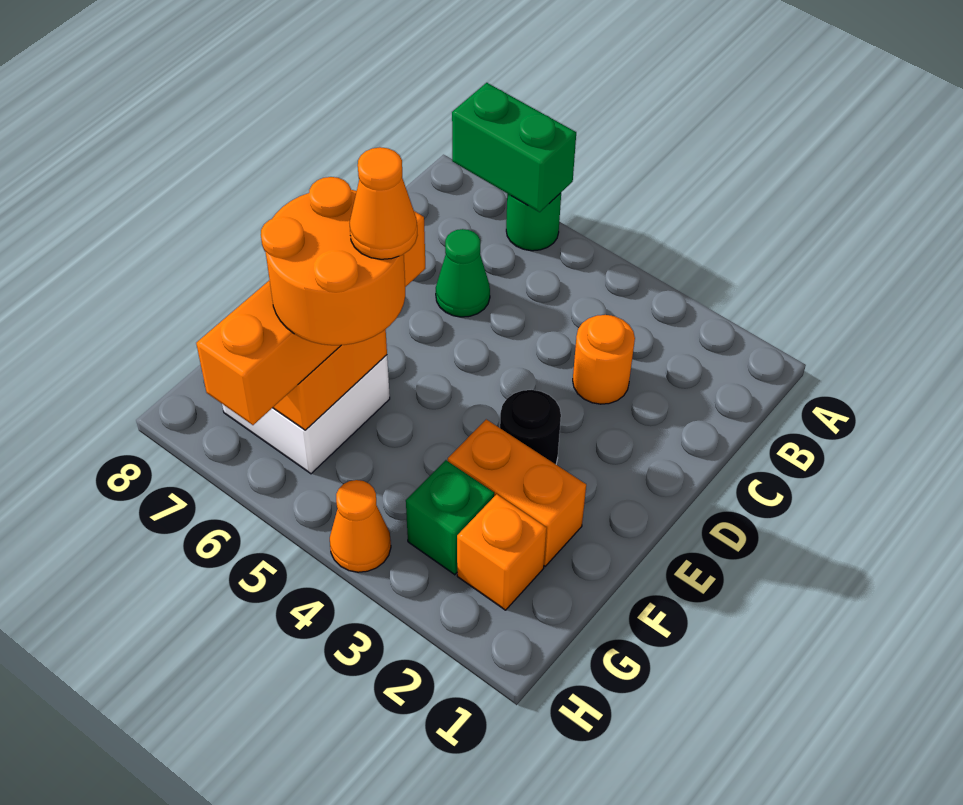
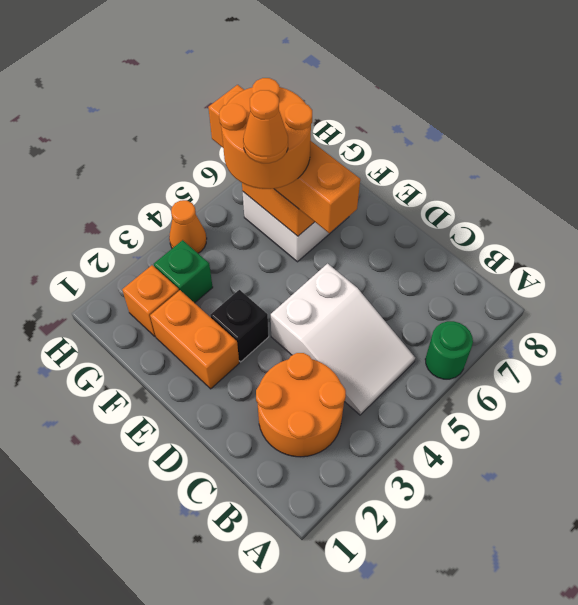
green 1x2 brick [452,83,576,212] -> none
none -> white 2x3 slope [271,264,415,415]
orange 1x1 round brick [573,315,635,404] -> orange 2x2 round brick [256,353,346,457]
green 1x1 cone [436,229,490,317] -> none
black 1x1 round brick [500,390,561,464] -> black 1x1 brick [210,290,269,362]
orange 1x2 brick [448,419,586,566] -> orange 1x2 brick turned to [150,290,239,389]

